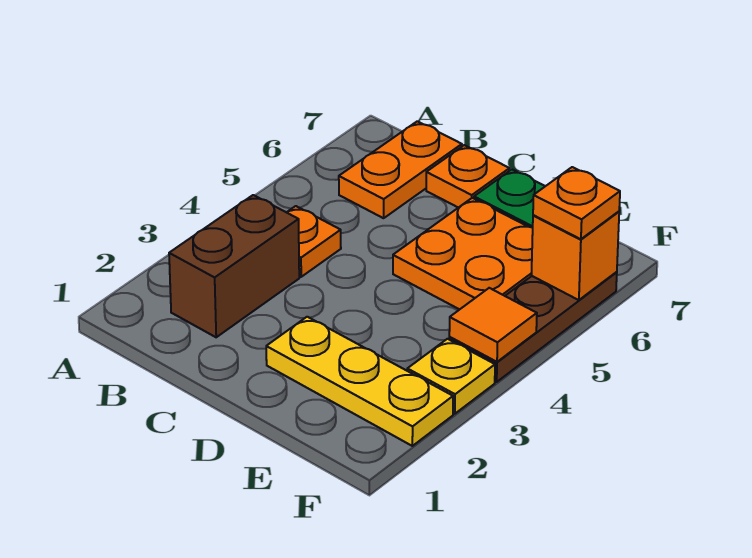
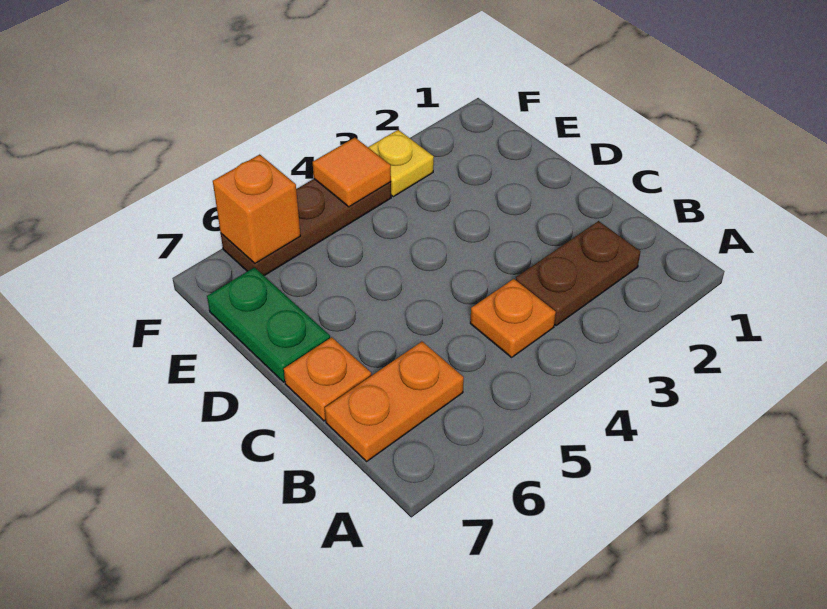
brown 1x2 brick [169,195,299,337] -> brown 1x2 plate [516,221,640,326]
yellow 1x3 plate [266,317,453,446] -> none
orange 2x2 plate [393,198,533,310] -> none
orange 1x1 plate [533,167,620,239] -> none

